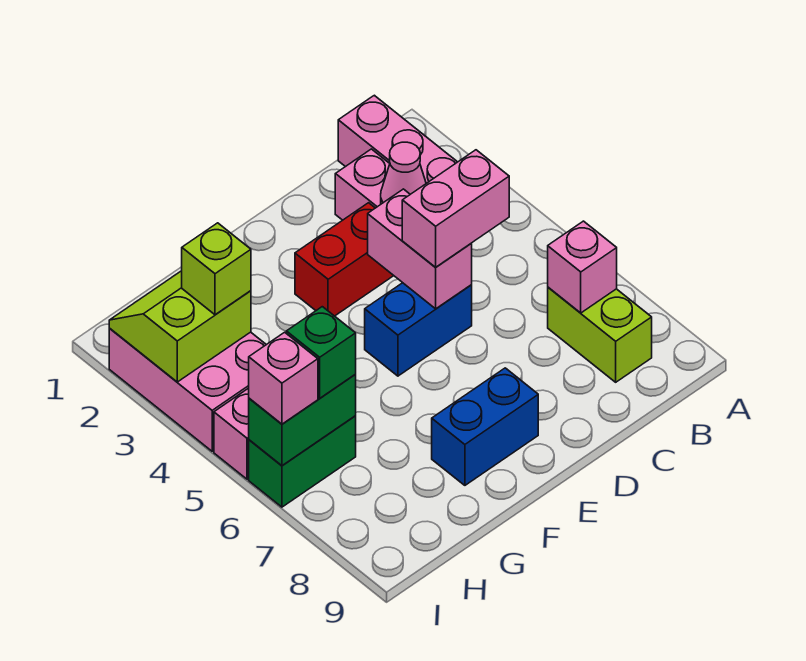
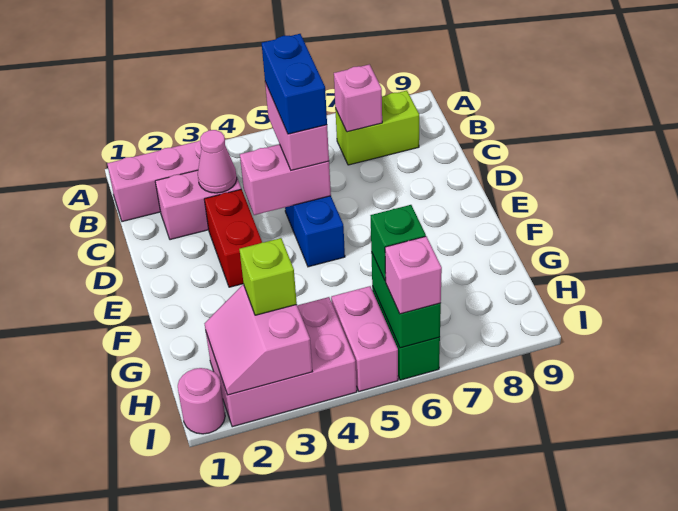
blue 1x2 brick [432,368,538,485] -> blue 1x2 brick moved to [262,34,327,134]
lime 2x2 slope [109,271,251,382] -> pink 2x2 slope [204,285,312,395]
none -> pink 1x1 round brick [178,368,225,434]

